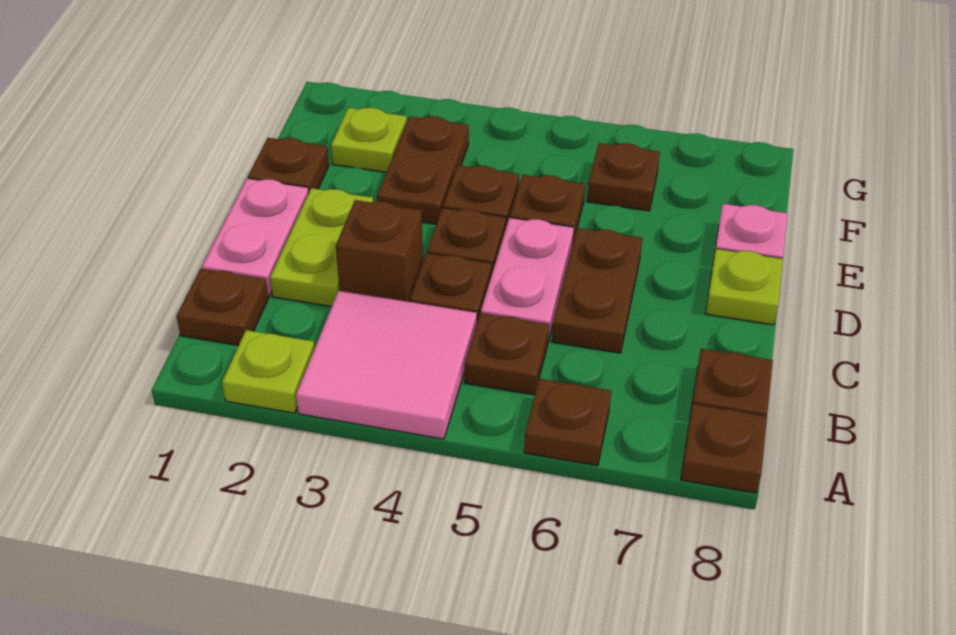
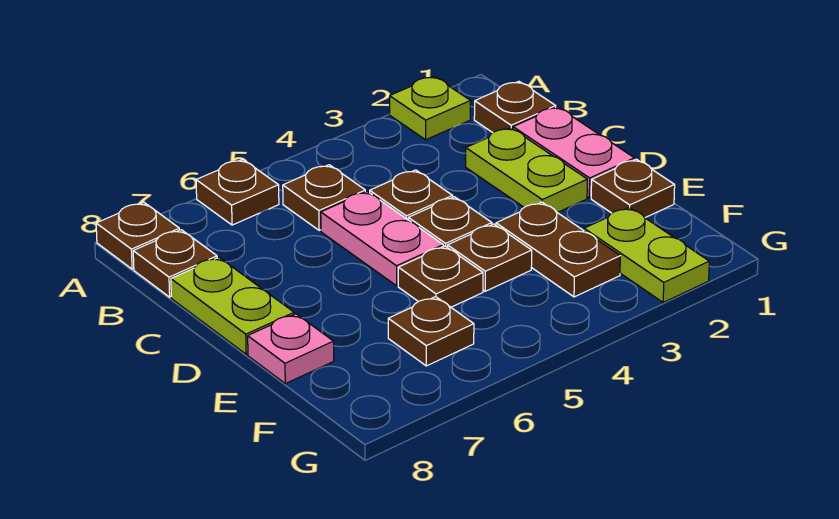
pink 2x2 tile [296,291,477,439] -> none
brown 1x1 brick [336,200,423,302] -> none
brown 1x2 plate [552,228,642,353] -> none
lime 1x1 plate [706,249,783,325] -> lime 1x2 plate [171,257,294,354]
lime 1x1 plate [331,108,407,172] -> lime 1x2 plate [584,207,709,302]

